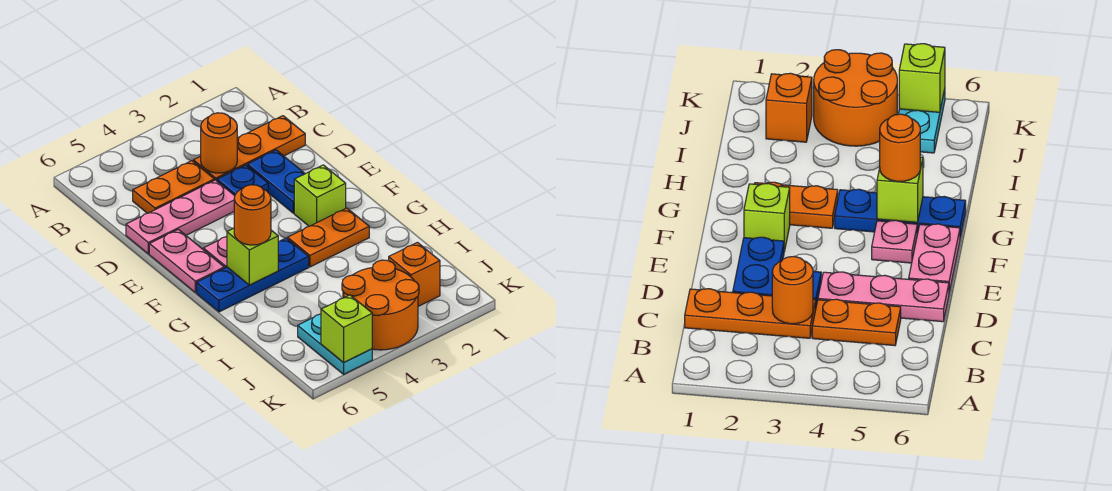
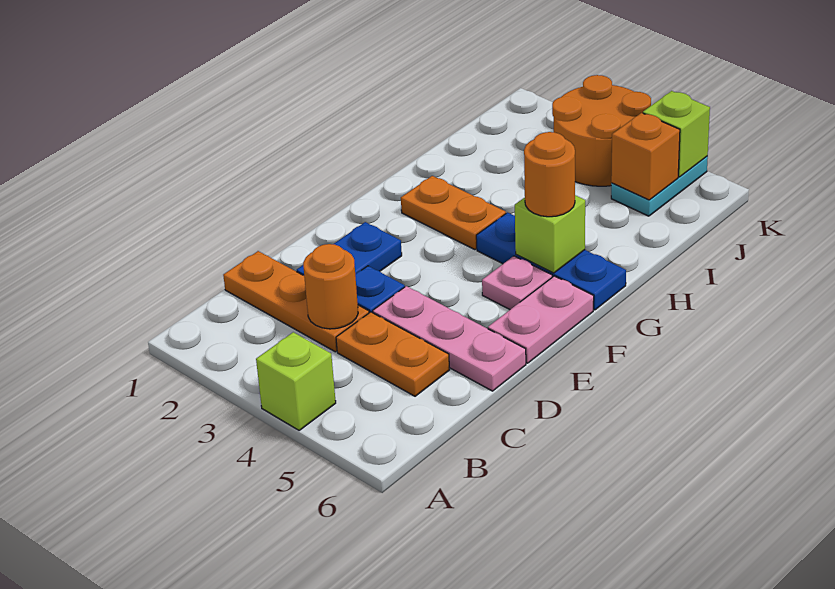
lime 1x1 brick [294,165,346,226] -> lime 1x1 brick moved to [256,332,336,430]
orange 1x1 brick [389,242,440,306] -> orange 1x1 brick moved to [611,113,680,200]

